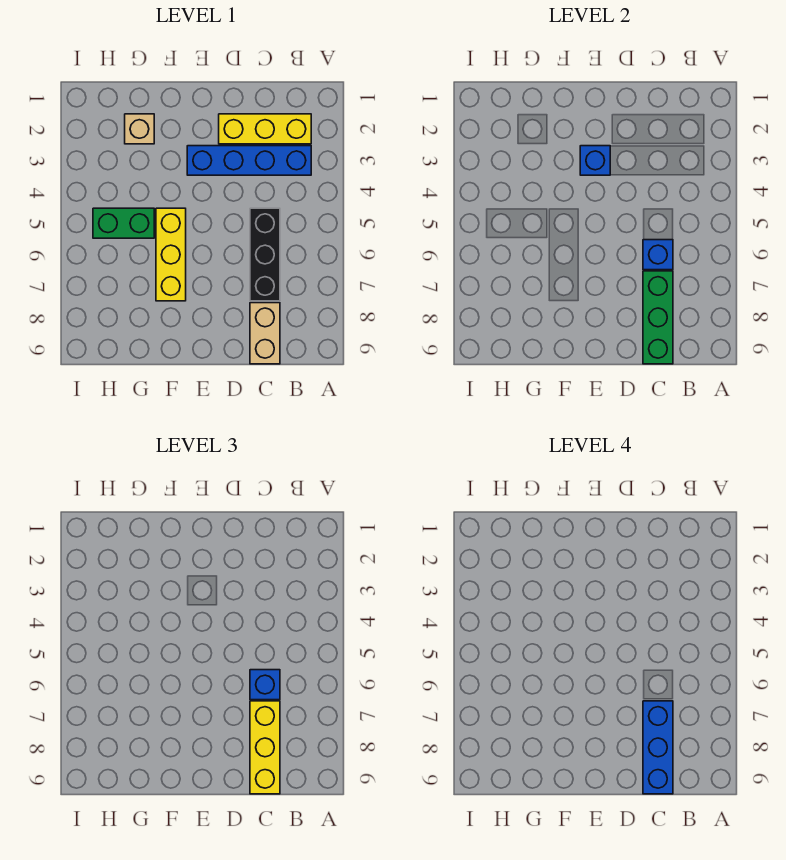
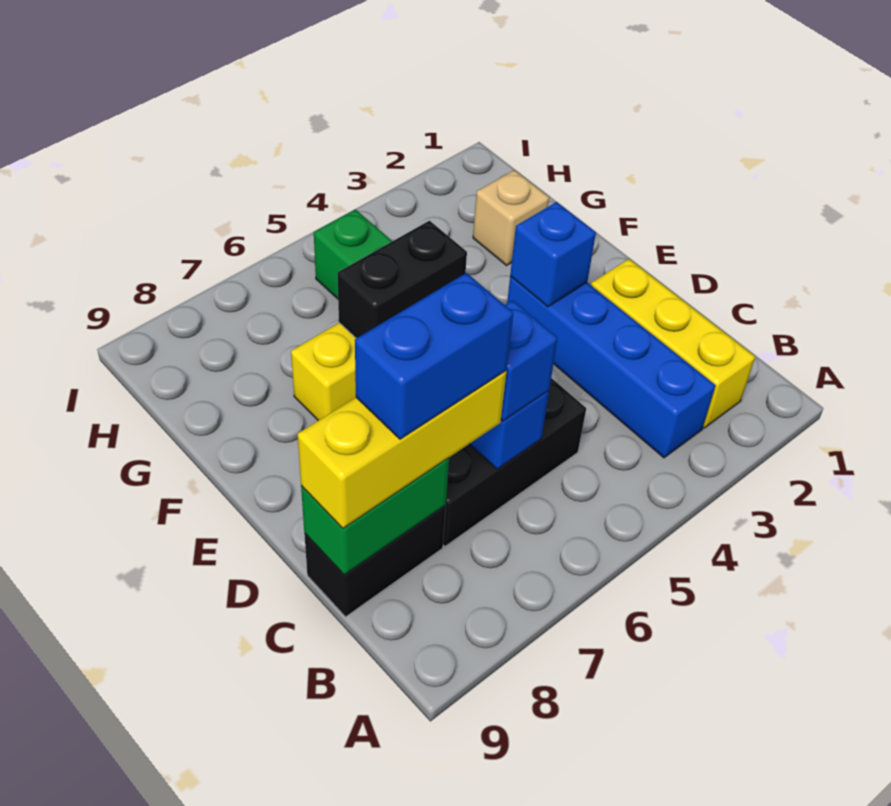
green 1x3 brick [643,271,673,364] -> green 1x2 brick [301,458,449,575]
blue 1x3 brick [643,701,673,794] -> blue 1x2 brick [355,273,513,439]
tan 1x2 brick [250,303,280,364] -> black 1x2 brick [304,505,446,617]
none -> black 1x2 brick [337,221,467,338]

